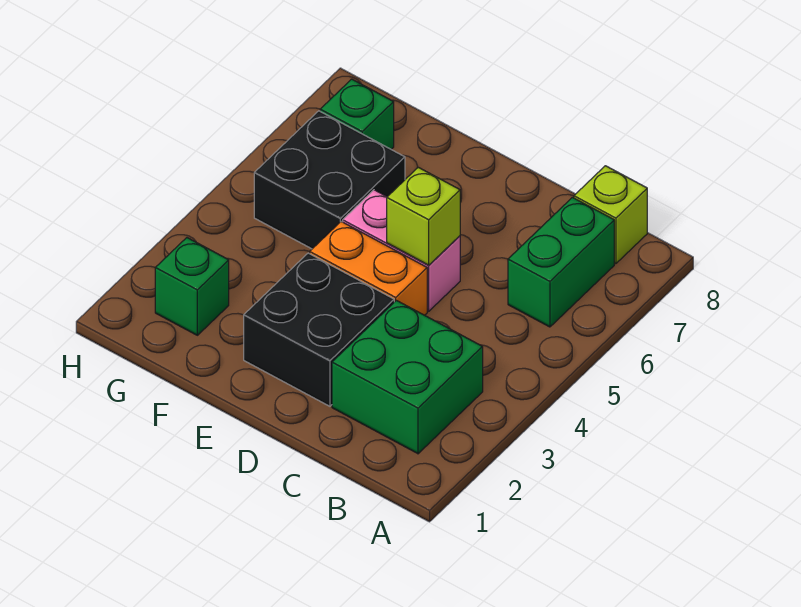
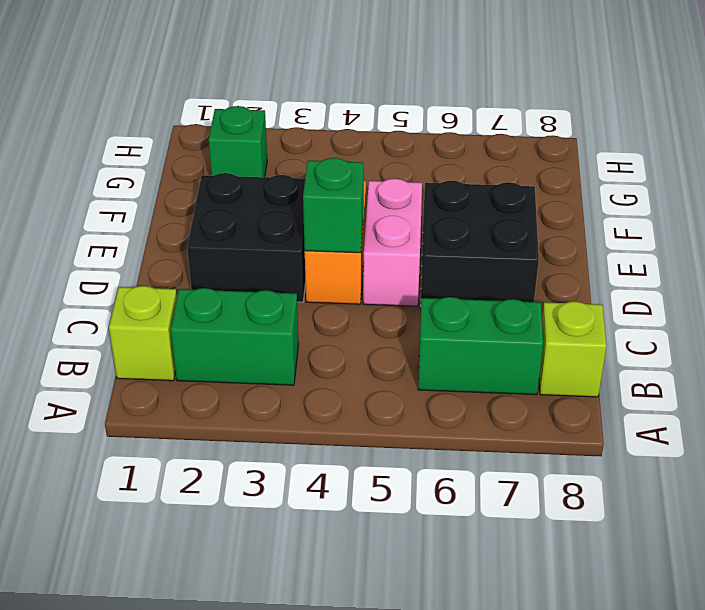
green 2x2 brick [332,300,483,454] -> green 1x2 brick [171,288,299,385]
lime 1x1 brick [387,167,460,265] -> lime 1x1 brick moved to [109,286,177,381]
black 2x2 brick [254,111,405,249] -> black 2x2 brick moved to [421,181,539,302]
green 1x1 brick [320,79,394,149] -> green 1x1 brick moved to [303,158,364,253]

